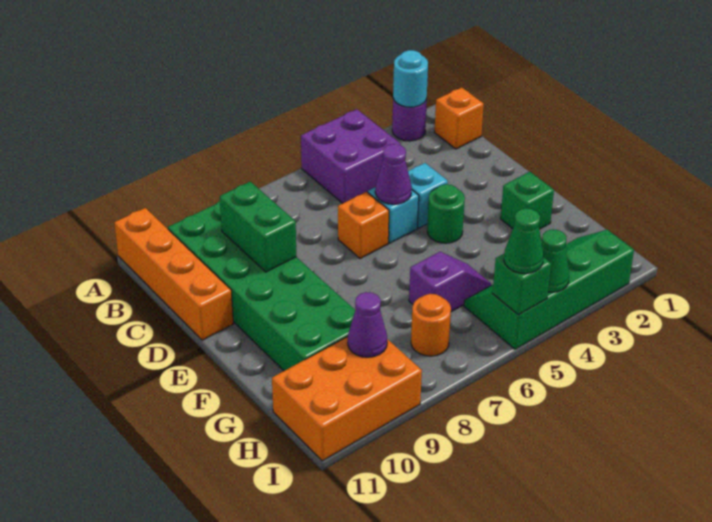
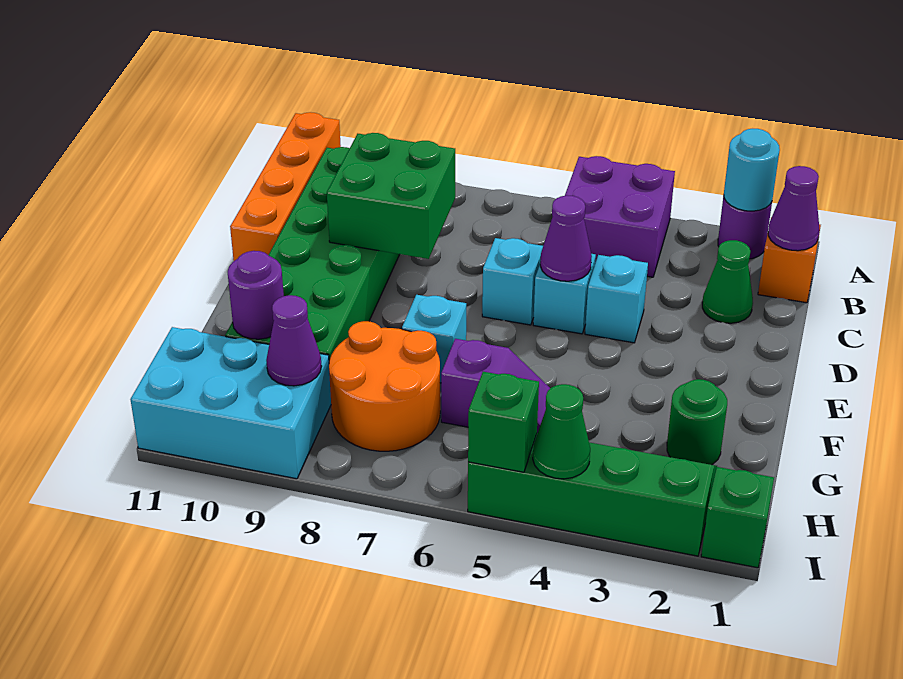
none -> purple 1x1 cone [768,166,820,251]
green 1x2 brick [220,182,296,272] -> green 2x2 brick [327,133,455,259]
orange 1x1 brick [338,192,389,259] -> cyan 1x1 brick [482,238,543,325]
green 1x1 round brick [427,184,465,243] -> green 1x1 round brick moved to [667,379,727,465]
green 1x1 brick [501,172,554,229] -> green 1x1 brick moved to [701,467,774,568]
none -> cyan 1x1 brick [402,295,466,383]
none -> purple 1x1 round brick [228,251,284,339]
orange 1x1 round brick [411,294,451,356] -> orange 2x2 round brick [329,321,440,451]
orange 2x3 brick [272,337,422,461] -> cyan 2x3 brick [130,327,331,479]
green 1x1 cone [504,208,544,274] -> green 1x1 cone moved to [702,240,753,323]

